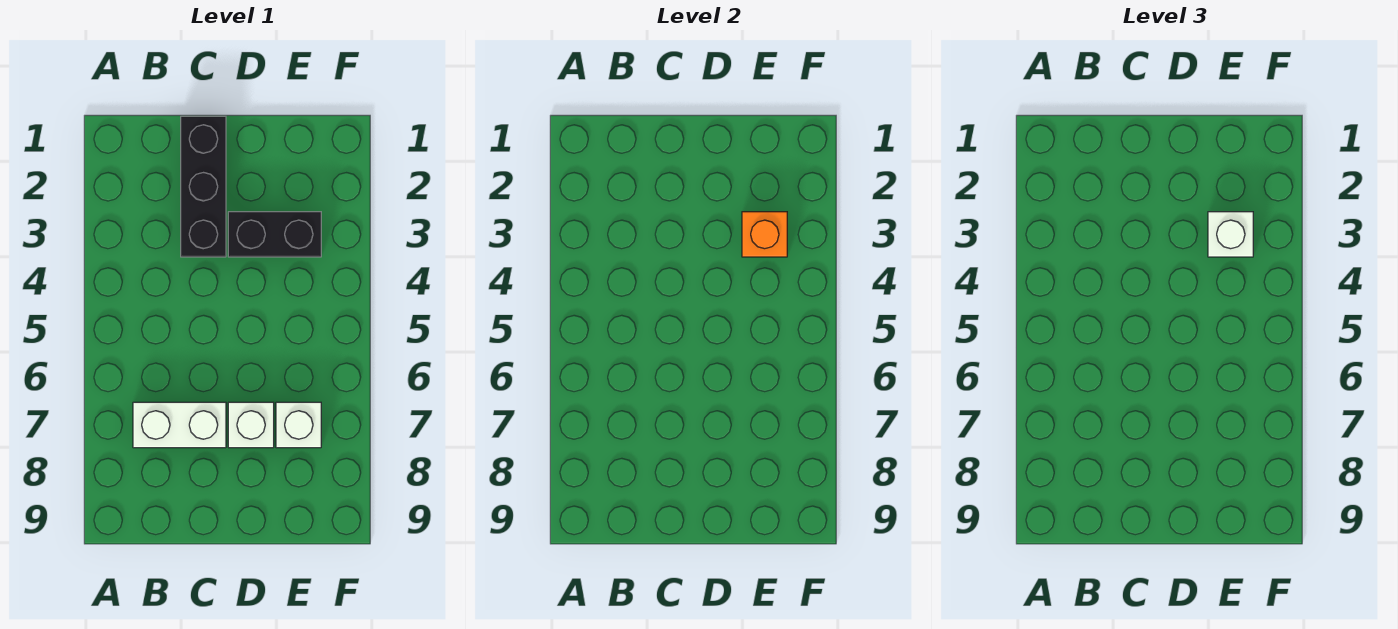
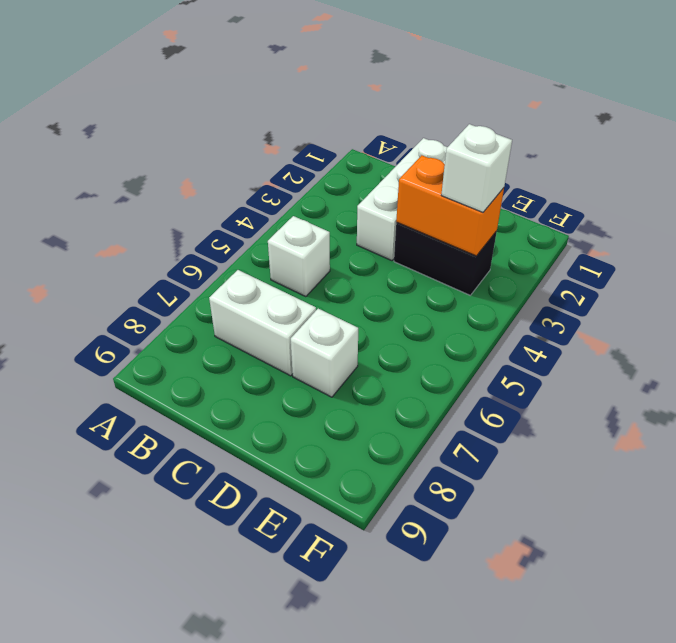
black 1x3 brick [181,116,226,257] -> white 1x3 brick [357,138,447,261]
orange 1x1 brick [742,212,787,257] -> orange 1x2 brick [396,155,504,256]
white 1x1 brick [276,402,321,448] -> white 1x1 brick moved to [268,216,330,297]

